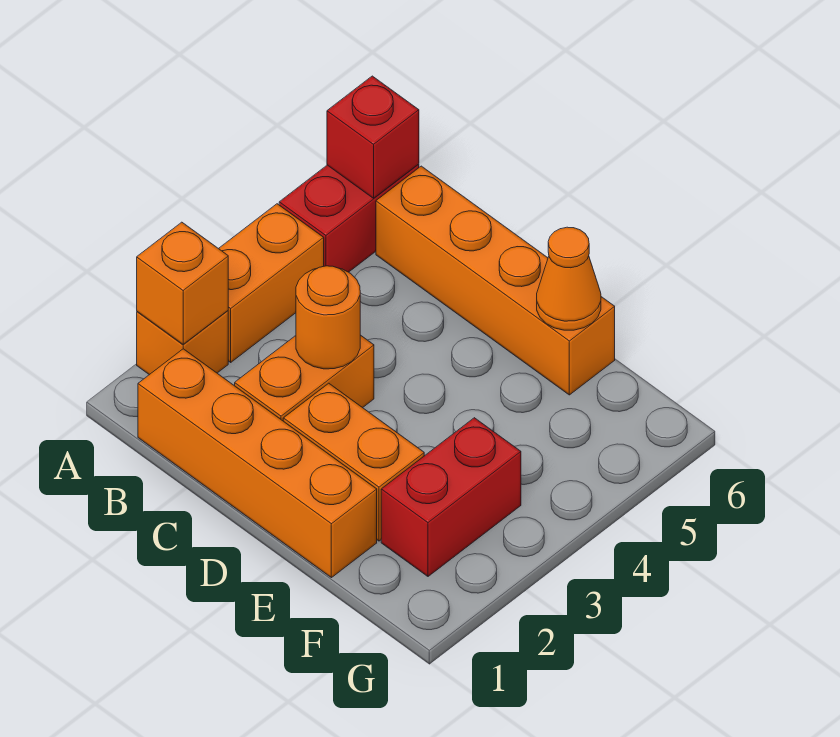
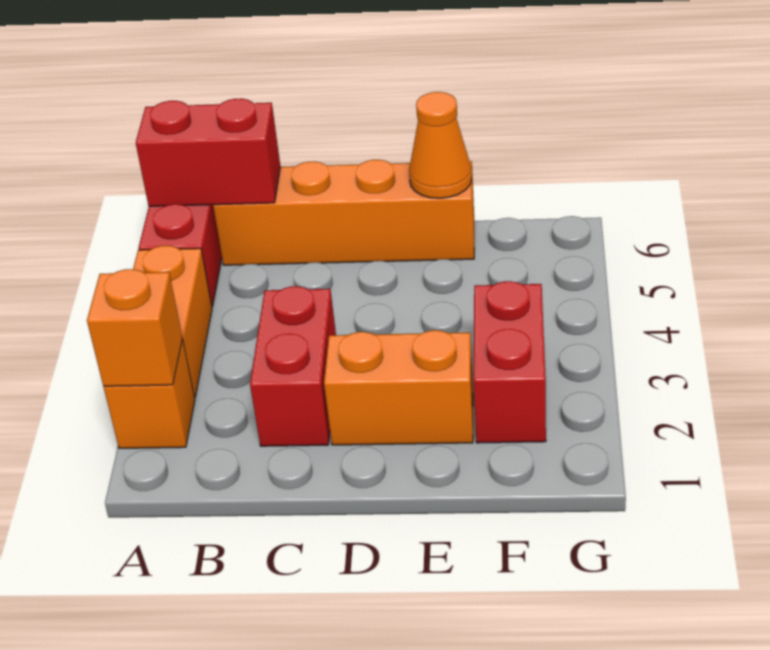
red 1x1 brick [327,76,419,198] -> red 1x2 brick [136,98,280,206]
orange 1x4 brick [138,349,377,578] -> none
orange 1x2 brick [235,335,374,421] -> red 1x2 brick [250,286,336,446]
orange 1x1 round brick [296,266,360,369] -> none

